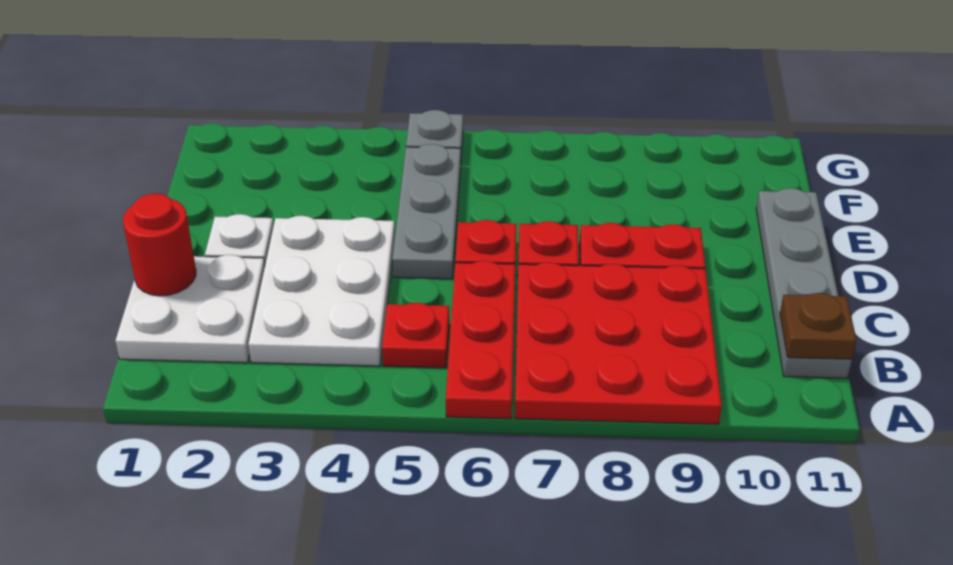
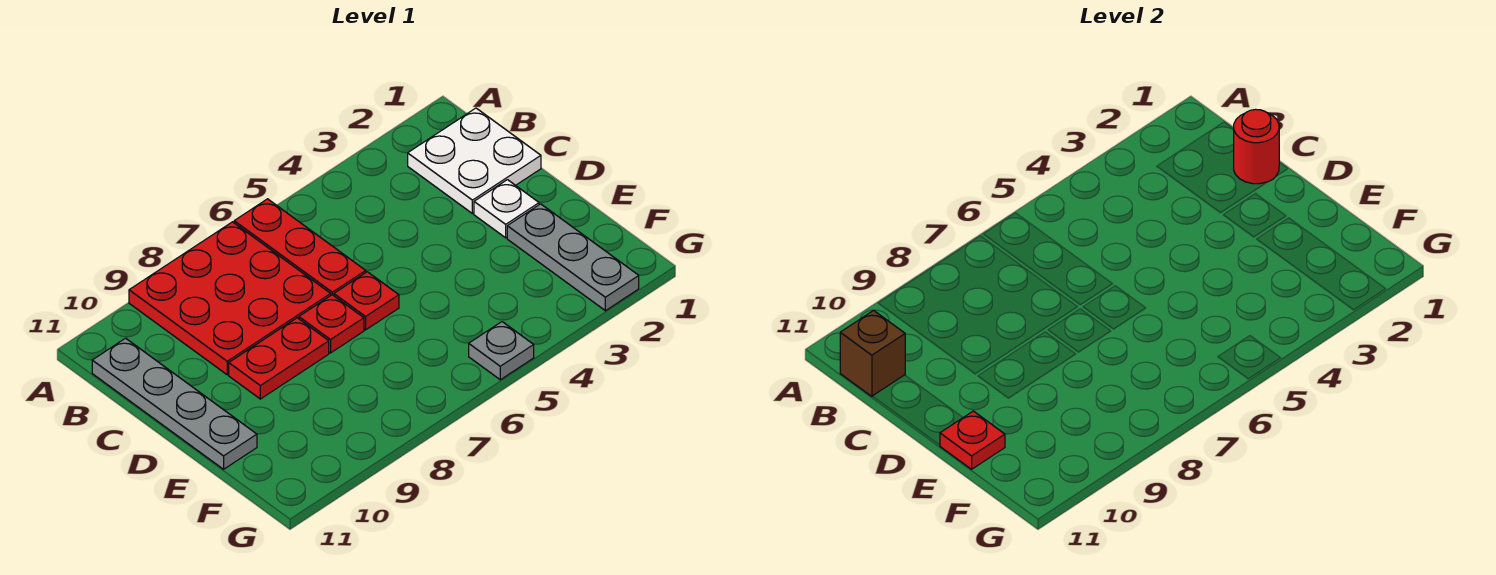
white 2x3 plate [248,216,395,366] -> none
red 1x1 plate [382,303,449,368] -> red 1x1 plate moved to [940,411,1005,469]
brown 1x1 plate [780,293,857,359] -> brown 1x1 brick [840,311,905,396]
grey 1x3 plate [393,144,461,279] -> grey 1x3 plate moved to [507,204,639,311]

